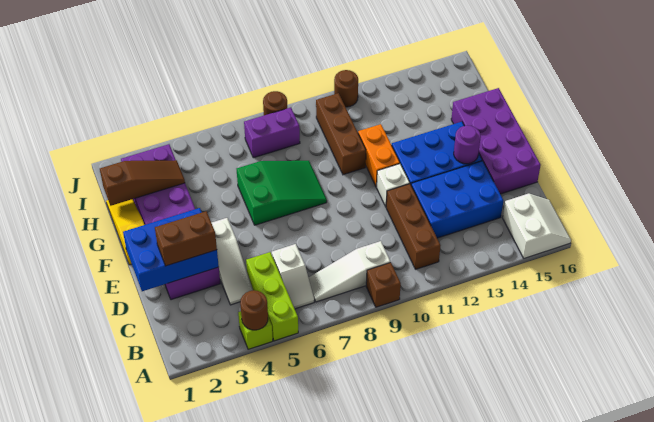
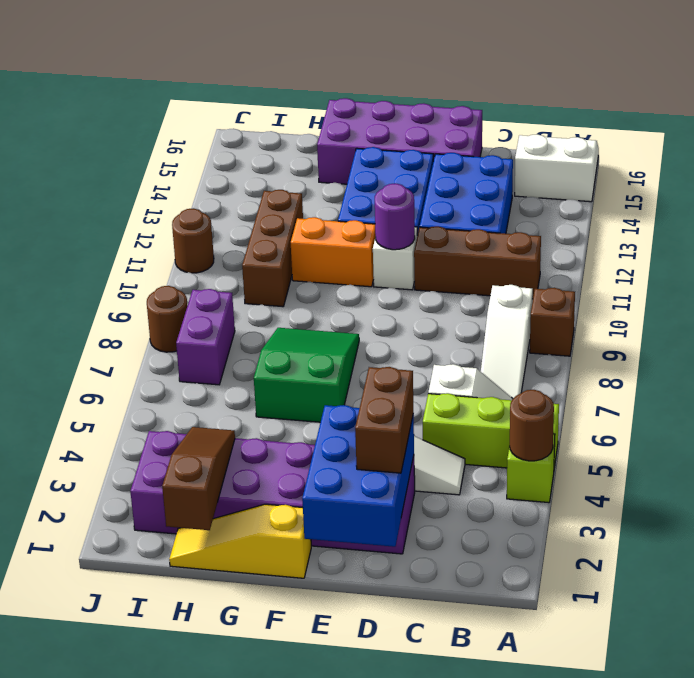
purple 1x1 round brick [454,125,481,164] -> purple 1x1 round brick moved to [375,183,415,250]
brown 1x3 brick [316,93,366,175] -> brown 1x3 brick turned to [242,190,303,307]

